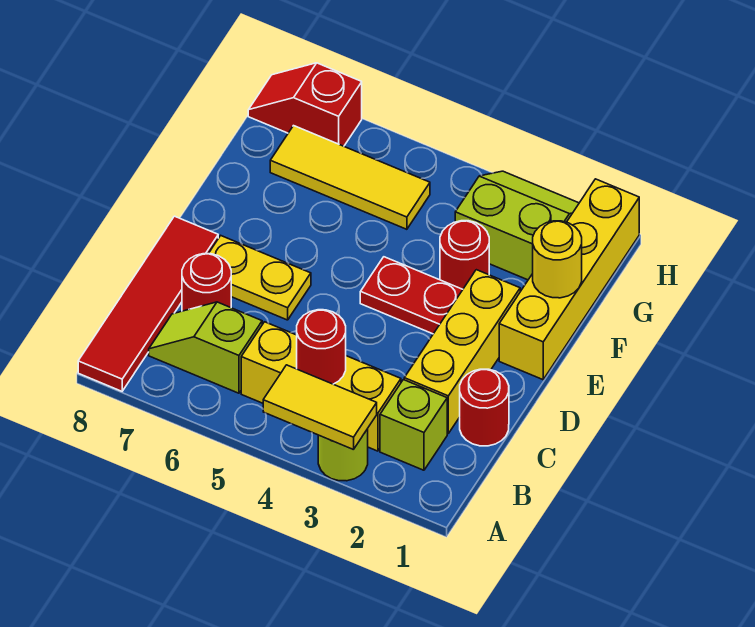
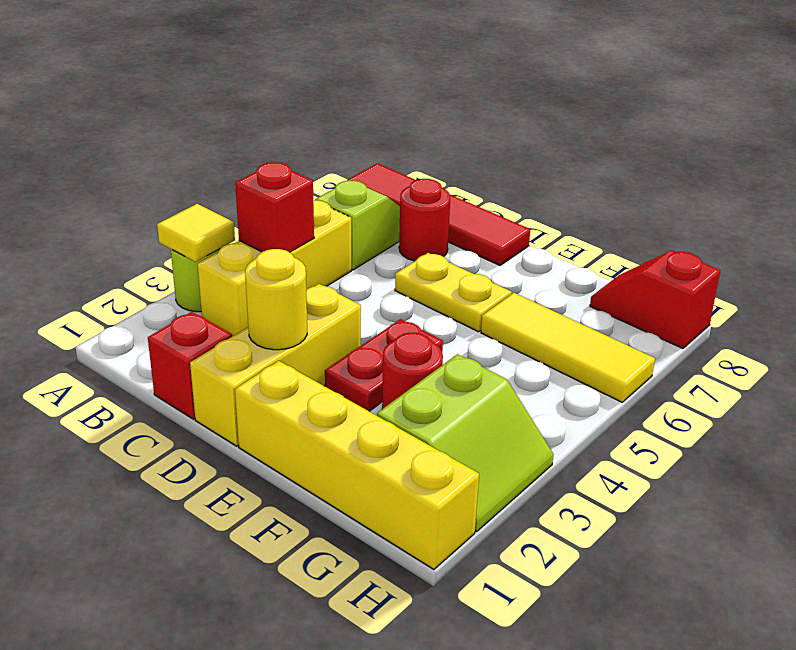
yellow 1x2 tile [263,365,377,450] -> yellow 1x1 tile [157,204,235,262]
lime 1x1 brick [380,380,447,470] -> none
red 1x1 round brick [297,310,346,384] -> red 1x1 brick [235,162,314,252]
red 1x1 round brick [460,369,509,446] -> red 1x1 brick [148,312,232,419]
yellow 1x3 brick [404,270,520,434] -> yellow 1x3 brick turned to [190,284,361,446]
yellow 1x2 plate [209,236,311,320] -> yellow 1x2 plate turned to [395,253,512,332]
yellow 1x1 round brick [533,221,582,298] -> yellow 1x1 round brick moved to [245,249,307,350]
yellow 1x3 tile [270,126,430,229] -> yellow 1x3 tile turned to [481,293,655,402]
red 1x2 slope [248,63,362,146] -> red 1x2 slope turned to [590,250,720,348]

